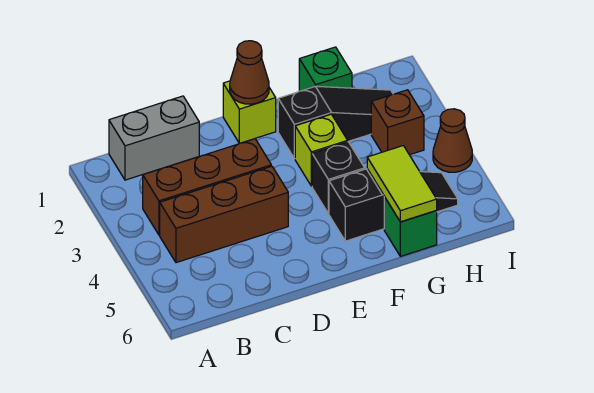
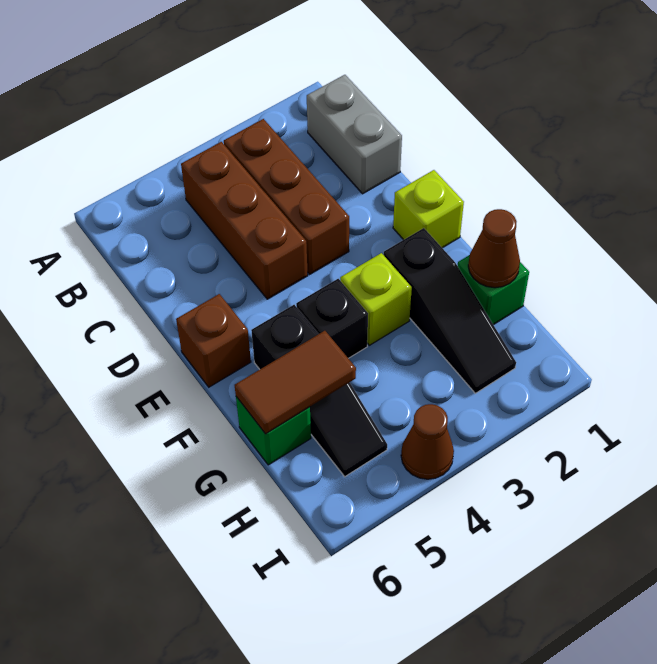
brown 1x1 cone [230,41,269,104] -> brown 1x1 cone moved to [468,209,520,288]
lime 1x2 tile [367,146,437,222] -> brown 1x2 tile [235,331,356,434]
brown 1x1 brick [371,90,424,155] -> brown 1x1 brick moved to [176,294,251,387]

